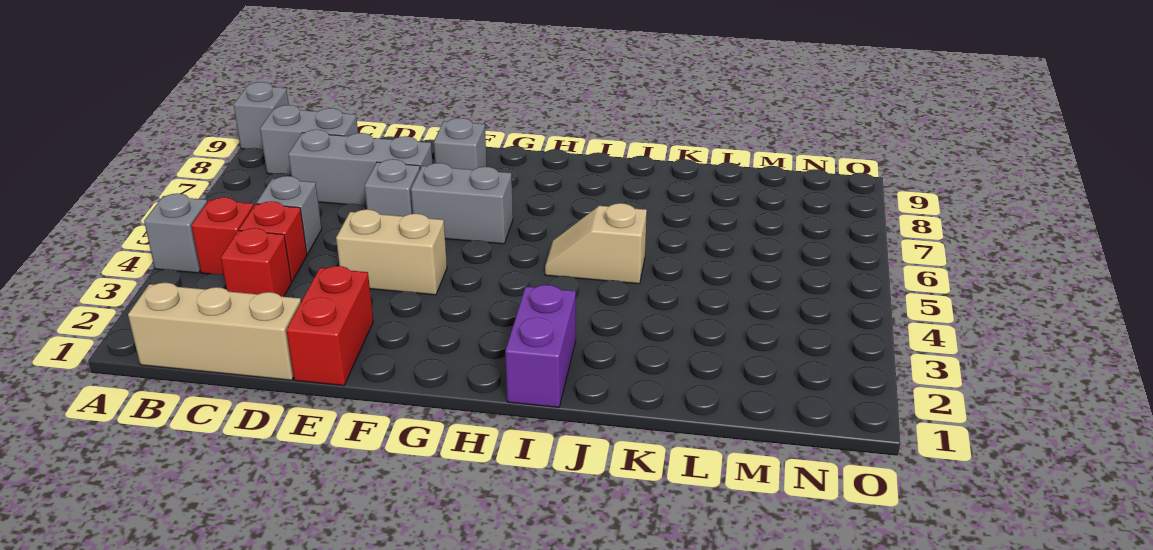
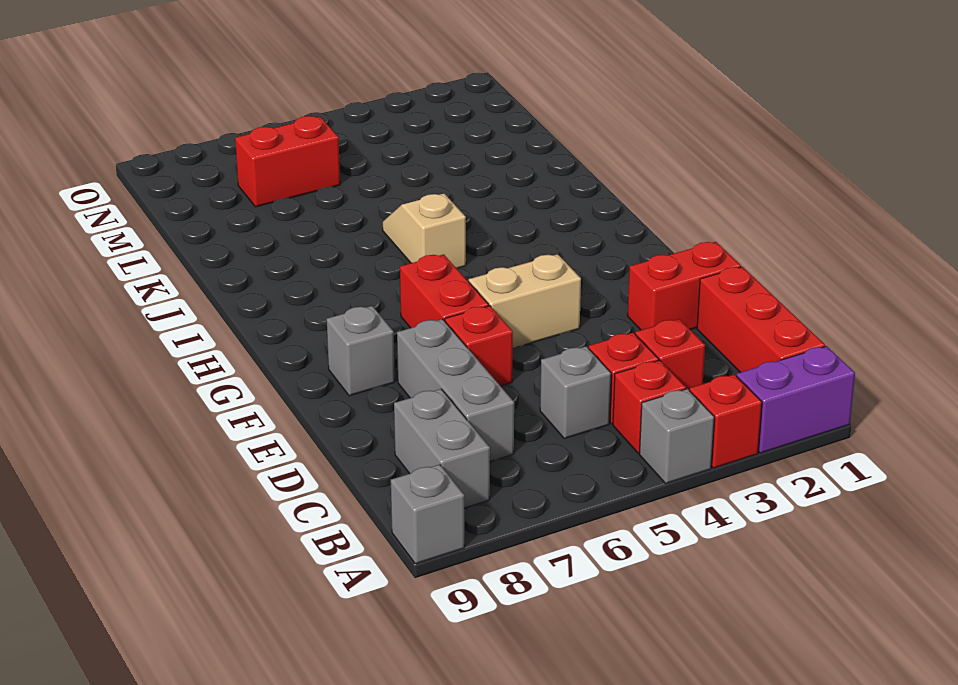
none -> red 1x1 brick [690,374,762,468]
tan 1x3 brick [128,283,301,380] -> red 1x3 brick [697,267,825,372]
tan 1x2 brick [336,209,447,295] -> tan 1x2 brick turned to [469,254,581,348]
grey 1x1 brick [364,159,420,216] -> red 1x1 brick [445,306,513,386]
grey 1x2 brick [411,163,513,244] -> red 1x2 brick [400,254,489,328]
purple 1x2 brick [505,285,576,407] -> purple 1x2 brick moved to [737,346,855,453]
tan 1x2 slope [545,203,647,284] -> tan 1x2 slope turned to [383,194,466,268]
none -> red 1x2 brick [235,116,340,207]

